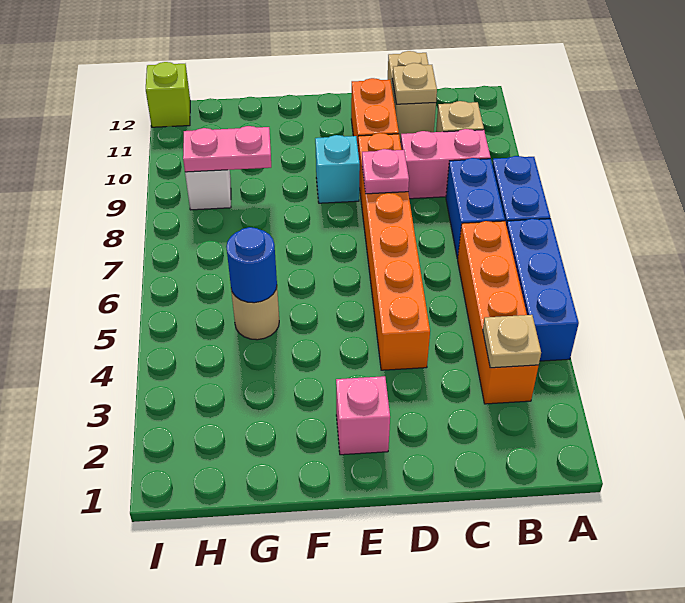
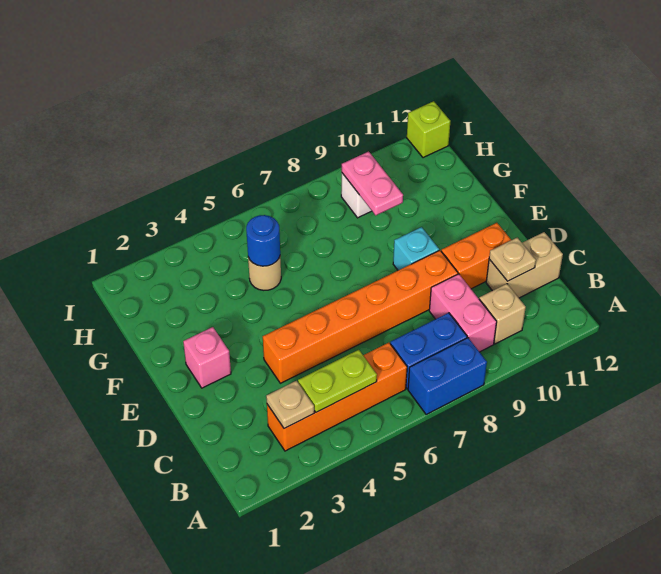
blue 1x3 brick [507,219,579,361] -> none
none -> lime 1x2 plate [298,350,377,412]
pink 1x1 plate [362,149,409,194] -> none

